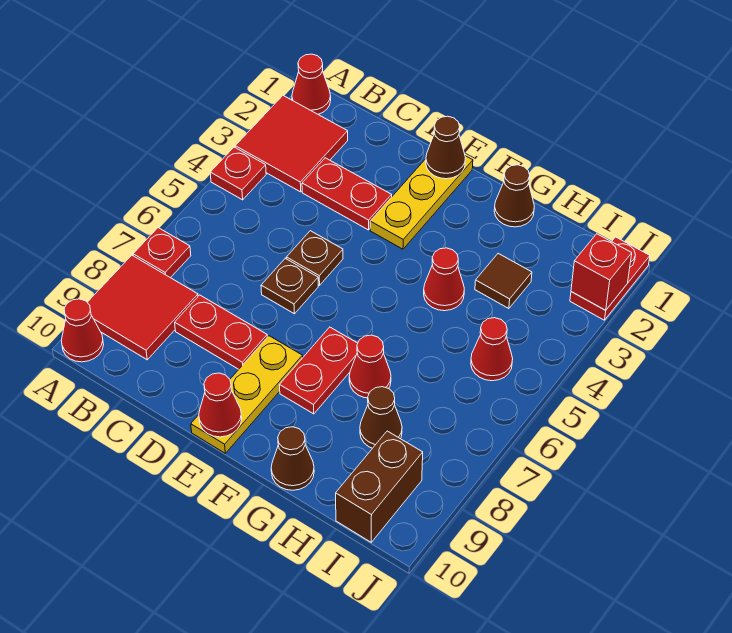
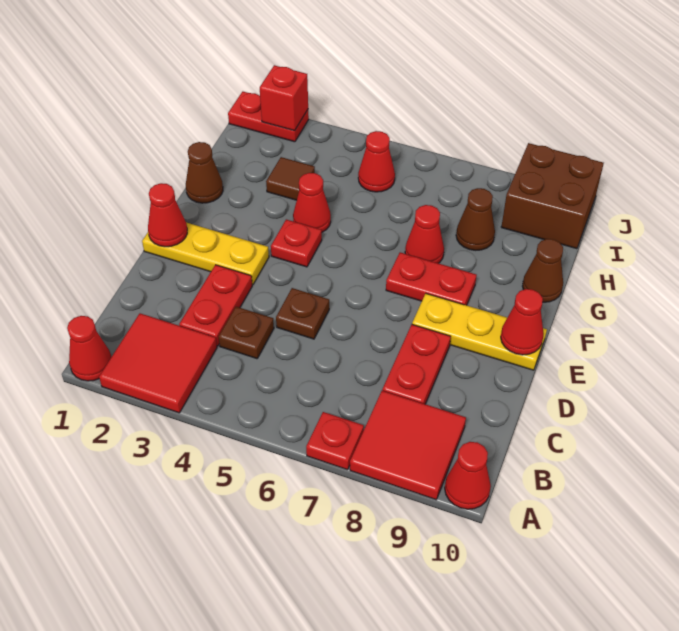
red 1x1 plate [210,147,266,200] -> red 1x1 plate moved to [271,219,322,267]
brown 1x1 plate [261,258,318,314] -> brown 1x1 plate moved to [219,307,274,359]
brown 1x1 cone [426,116,465,179] -> red 1x1 cone [148,183,187,247]
brown 1x2 brick [336,431,423,542] -> brown 2x2 brick [501,143,604,249]

